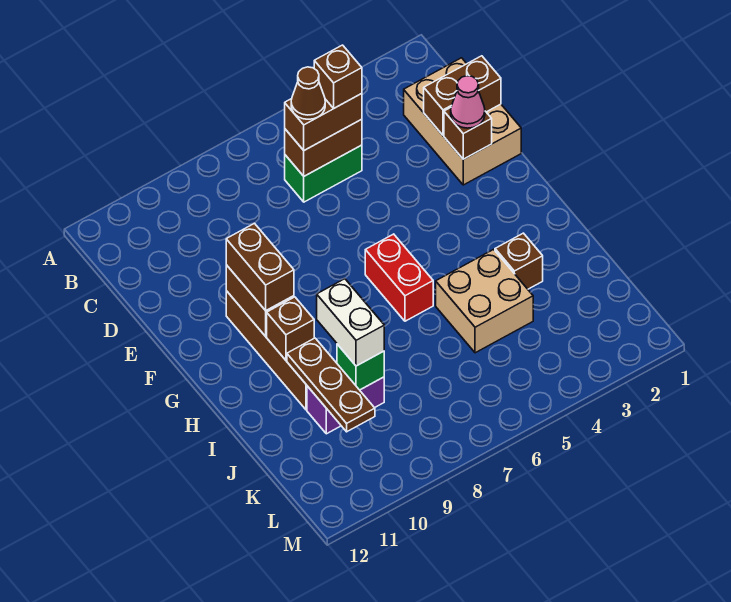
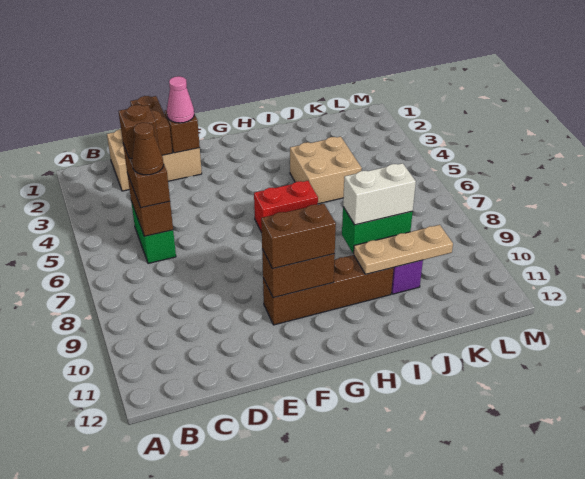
brown 1x1 brick [267,297,314,360] -> none
brown 1x1 brick [495,233,543,289] -> none
brown 1x3 plate [287,338,375,432] -> tan 1x3 plate [354,225,453,274]
green 1x1 brick [337,344,384,390] -> green 1x2 brick [342,207,413,254]

